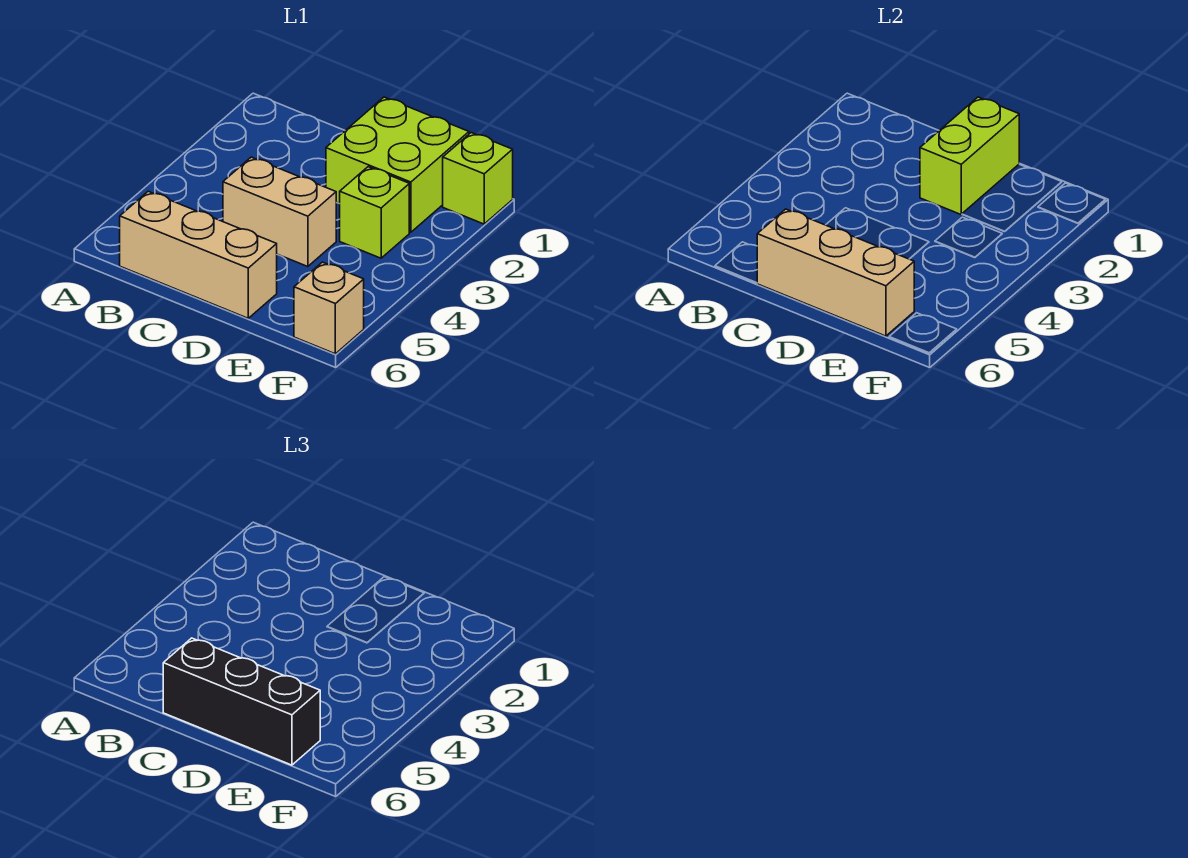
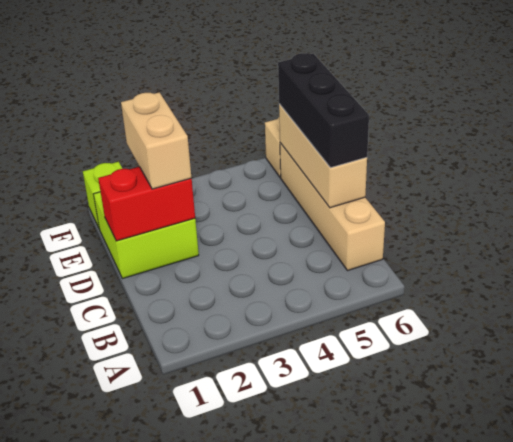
tan 1x3 brick [120,191,277,318] -> tan 1x4 brick [280,143,385,271]
tan 1x2 brick [223,157,337,267] -> tan 1x2 brick moved to [121,92,191,189]
lime 1x2 brick [920,97,1019,214] -> red 1x2 brick [98,167,195,241]
lime 1x1 brick [339,167,409,258] -> none

